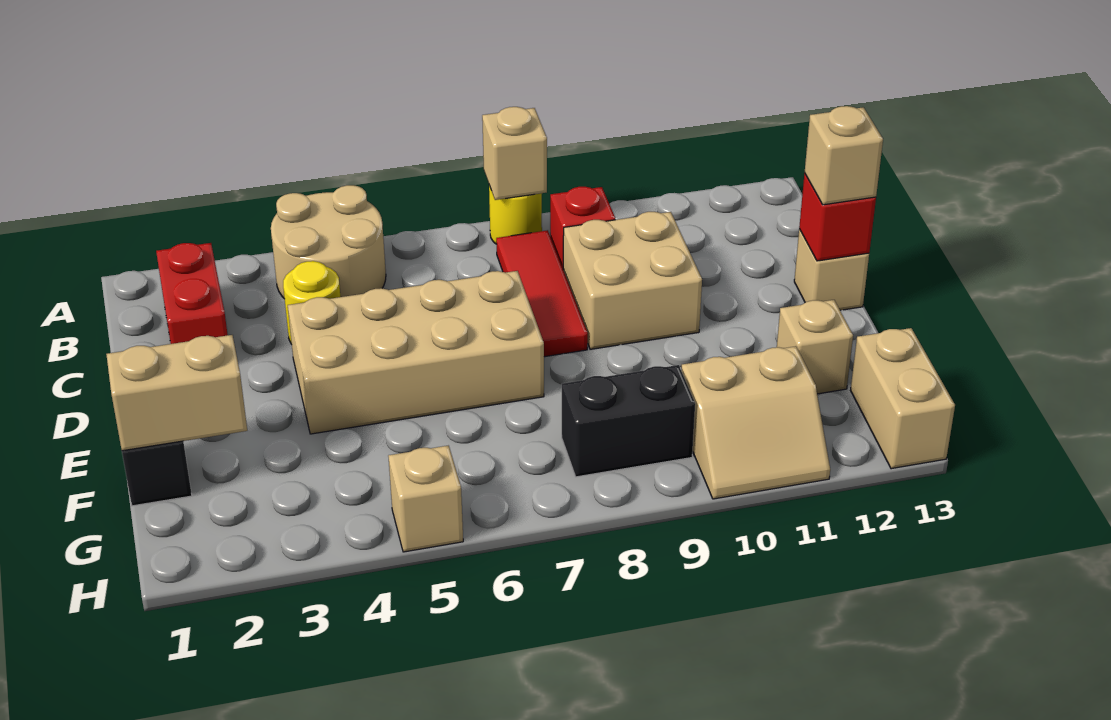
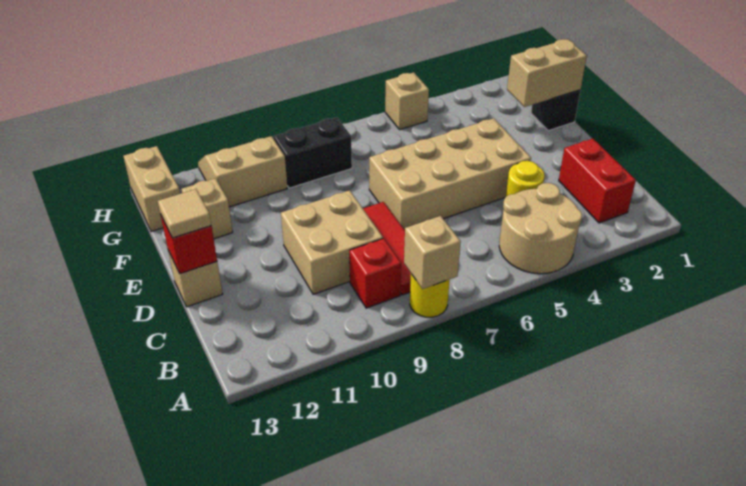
tan 1x1 brick [805,106,883,205] -> tan 1x1 tile [158,189,211,238]

